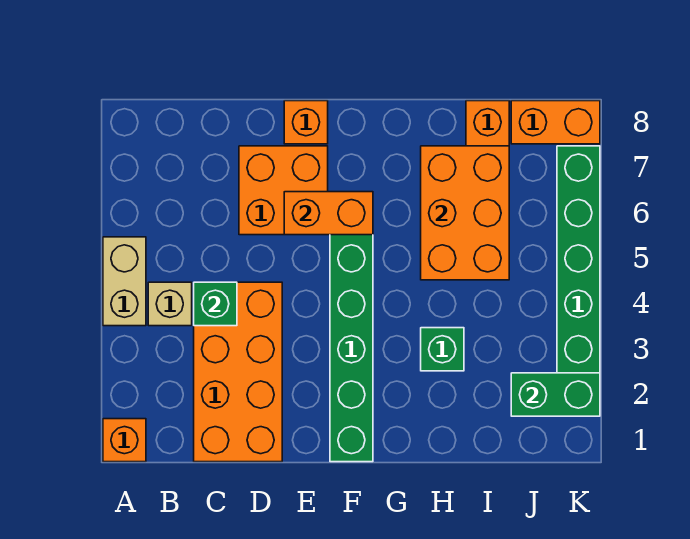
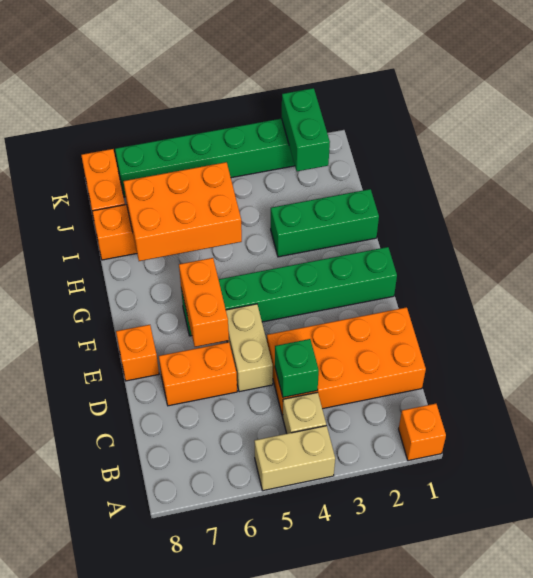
none -> tan 1x2 brick [226,304,273,392]
orange 2x2 brick [239,146,328,235] -> orange 1x2 brick [159,342,237,406]
green 1x1 brick [421,328,464,371] -> green 1x3 brick [271,189,379,257]

